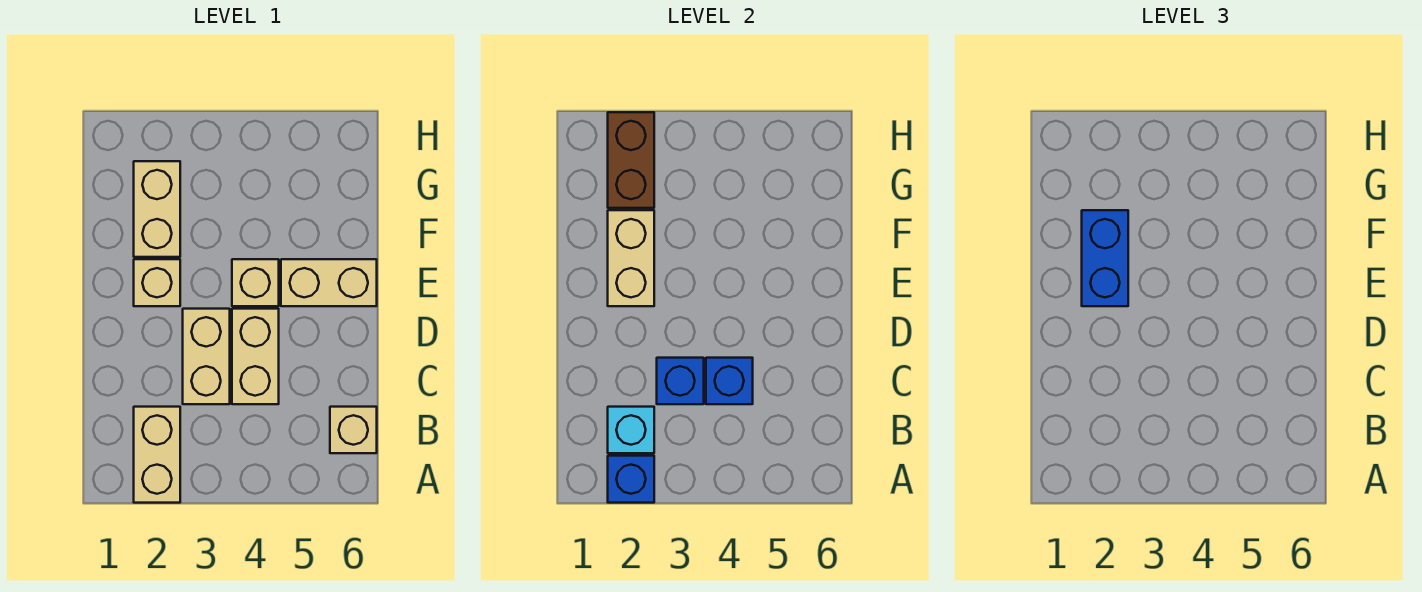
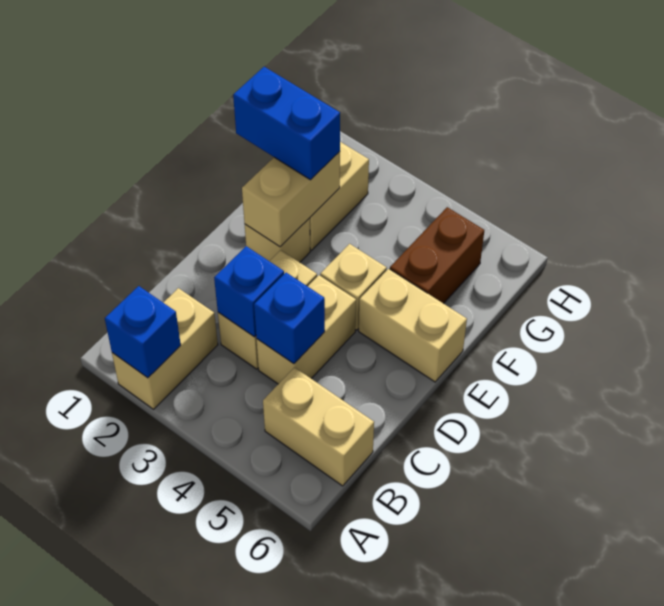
cyan 1x1 brick [608,407,654,453] -> none
tan 1x1 brick [330,407,377,453] -> tan 1x2 brick [263,367,374,486]
blue 1x2 brick [1082,210,1128,306] -> blue 1x2 brick turned to [233,67,340,180]
brown 1x2 brick [608,112,654,208] -> brown 1x2 brick moved to [390,207,484,304]

